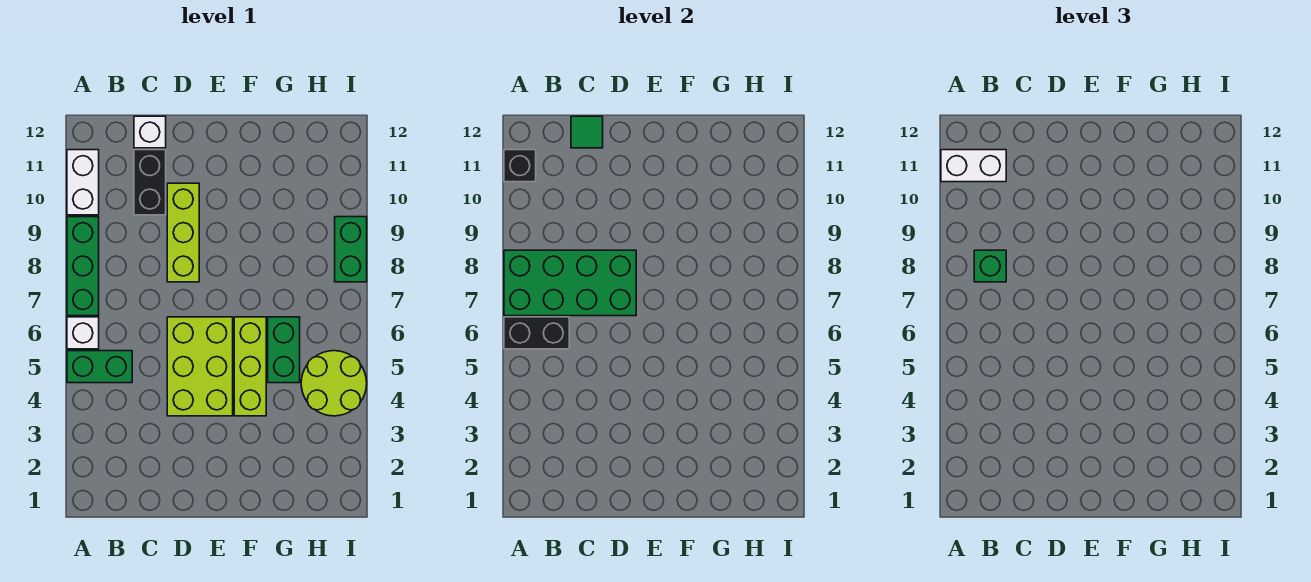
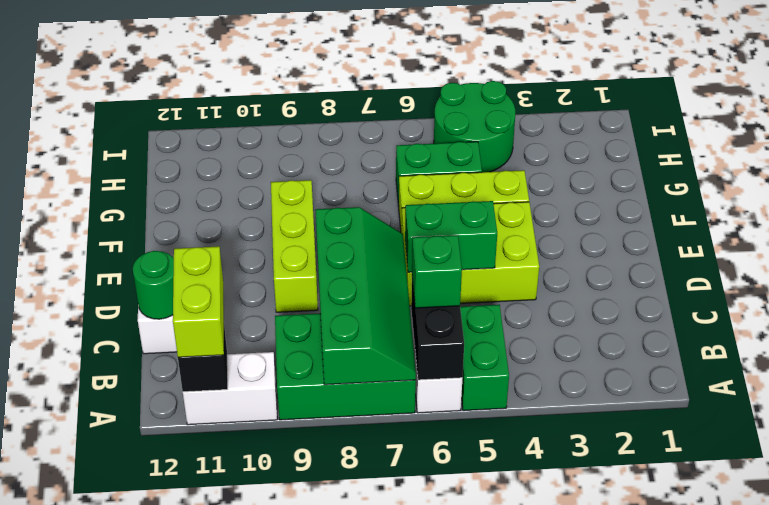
green 1x3 brick [67,217,99,316] -> green 2x3 brick [275,314,416,420]
green 2x4 brick [504,250,636,316] -> green 2x4 slope [316,207,416,385]
white 1x2 brick [941,150,1006,182] -> lime 1x2 brick [173,246,224,357]
green 1x1 brick [974,250,1006,282] -> green 1x1 brick moved to [412,235,462,308]
black 1x2 brick [134,150,166,215] -> none
green 1x1 tile [571,116,603,148] -> green 1x1 round brick [133,251,174,319]
lime 1x3 brick [167,183,199,282] -> lime 1x3 brick turned to [271,180,318,312]
lime 2x2 round brick [301,351,367,416] -> green 2x2 round brick [434,81,515,172]
green 1x2 brick [335,217,367,282] -> green 1x2 brick moved to [405,201,497,272]

